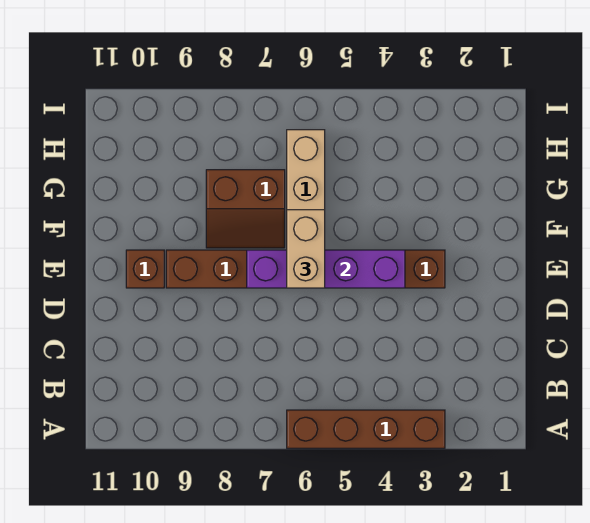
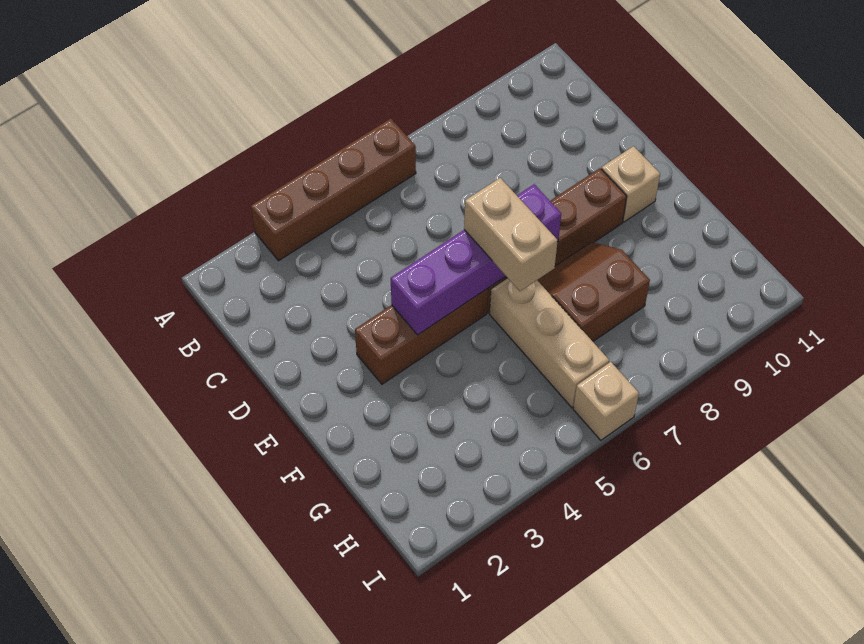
brown 1x1 brick [126,250,164,288] -> tan 1x1 brick [601,146,660,222]
none -> tan 1x1 brick [573,362,639,440]

